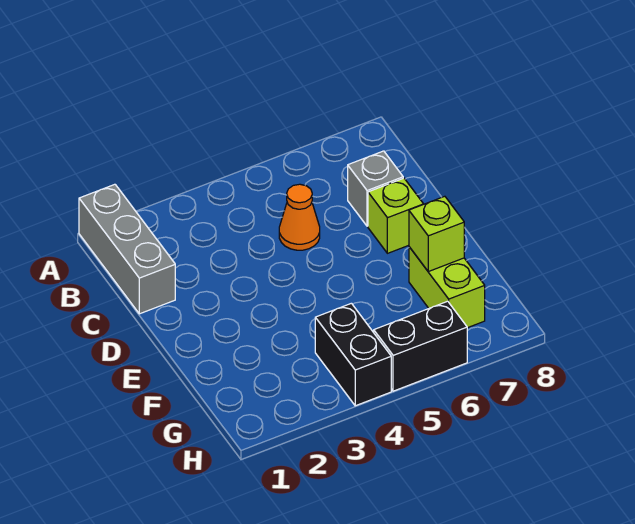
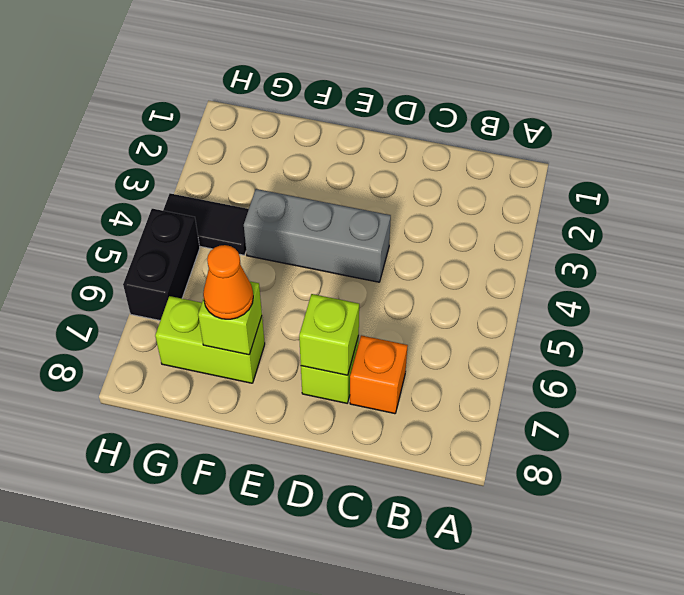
grey 1x3 brick [79,184,175,314] -> grey 1x3 brick moved to [244,189,391,282]
orange 1x1 cone [279,184,320,250] -> orange 1x1 cone moved to [203,245,253,319]
grey 1x1 brick [348,151,403,226] -> orange 1x1 brick [350,335,408,414]
none -> lime 1x1 brick [299,294,359,375]
black 1x2 brick [315,303,391,406] -> black 1x2 tile [163,193,249,255]

